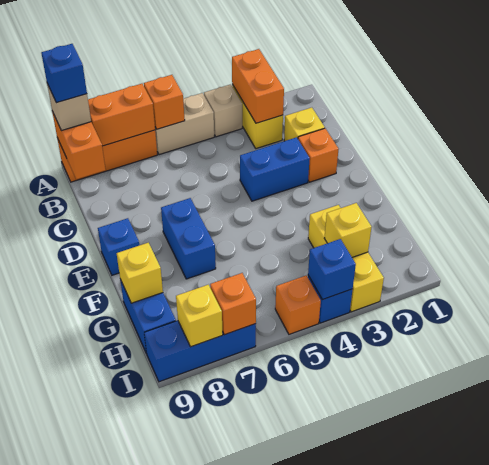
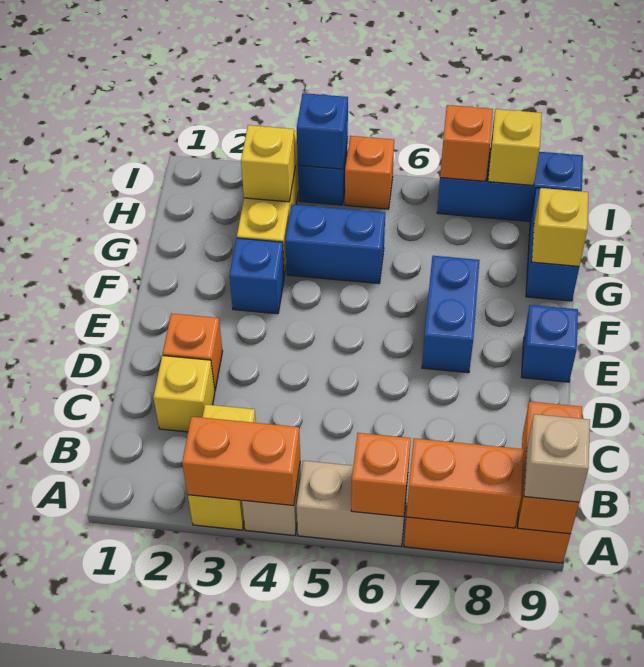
orange 1x2 brick [232,49,284,123] -> orange 1x2 brick turned to [182,417,300,506]
blue 1x1 brick [41,44,87,103] -> blue 1x1 brick moved to [229,238,284,314]
blue 1x2 brick [240,137,310,201] -> blue 1x2 brick moved to [285,204,385,284]

